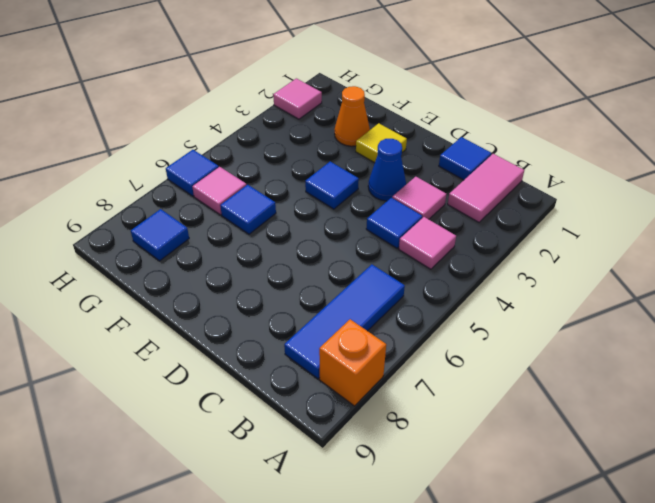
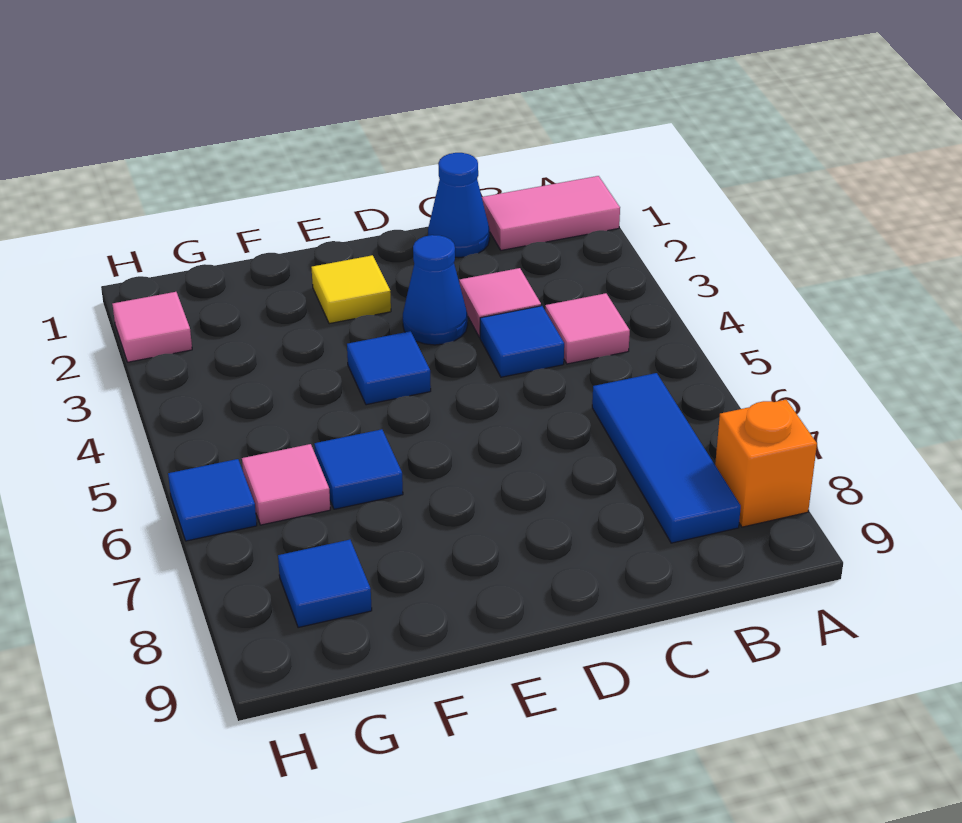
pink 1x2 tile [448,154,524,222] -> pink 1x2 tile turned to [482,176,620,250]
blue 1x1 tile [439,137,491,180] -> blue 1x1 cone [428,153,490,258]
orange 1x1 cone [335,86,370,146] -> none

